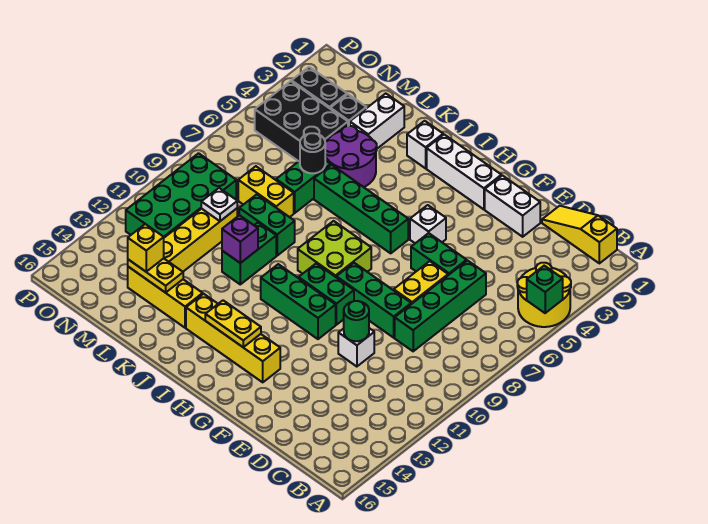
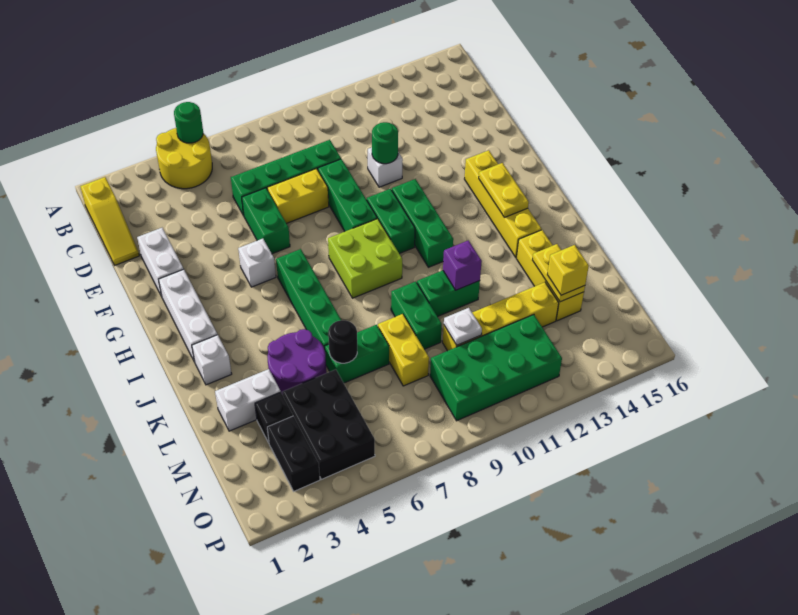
green 1x1 brick [527,266,563,313] -> green 1x1 round brick [174,102,203,143]

